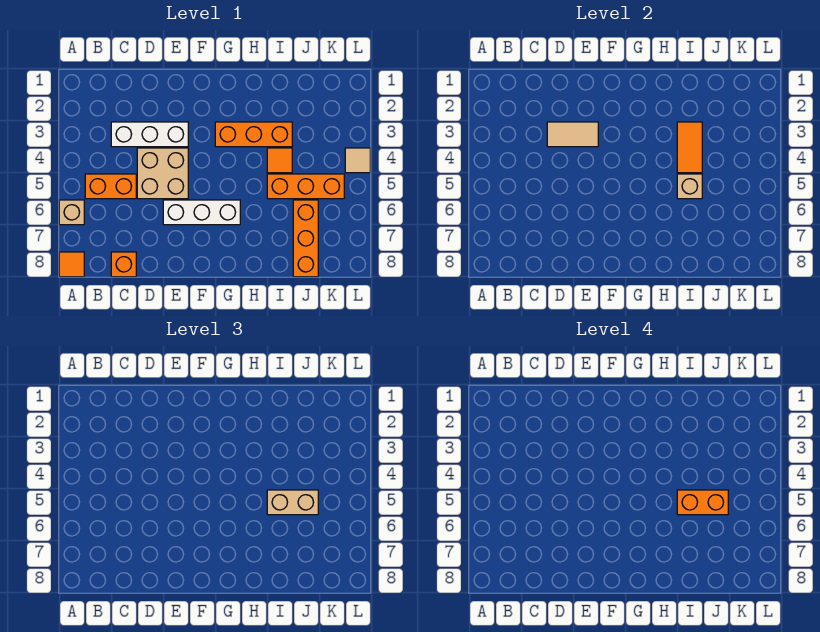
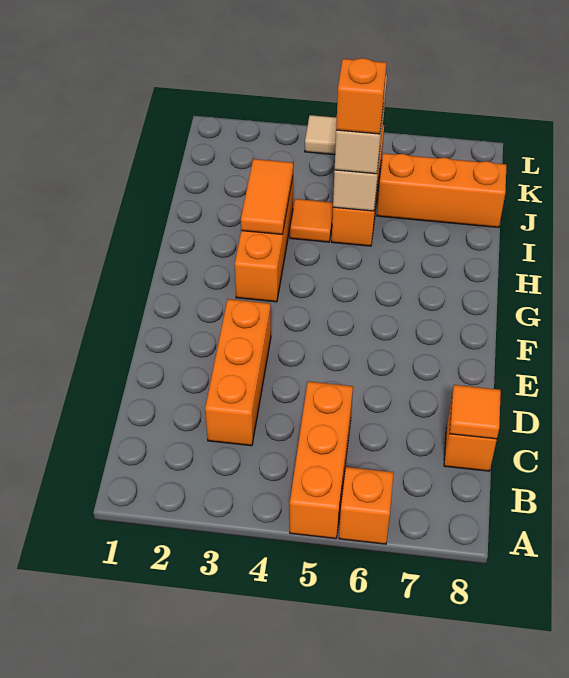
tan 1x1 brick [59,200,84,225] -> orange 1x1 brick [339,467,394,544]
orange 1x1 tile [59,252,84,277] -> orange 1x1 tile moved to [450,385,501,439]
orange 1x2 brick [85,174,136,199] -> orange 1x3 brick [290,382,353,539]
white 1x3 brick [111,122,188,147] -> orange 1x3 brick [205,299,271,446]
tan 1x2 tile [547,122,598,147] -> none
tan 2x2 brick [137,148,188,199] -> none
white 1x3 brick [163,200,240,225] -> none
orange 1x2 tile [677,122,702,173] -> orange 1x2 tile turned to [241,159,293,235]
orange 1x2 brick [677,490,728,515] -> orange 1x1 brick [336,58,387,134]

